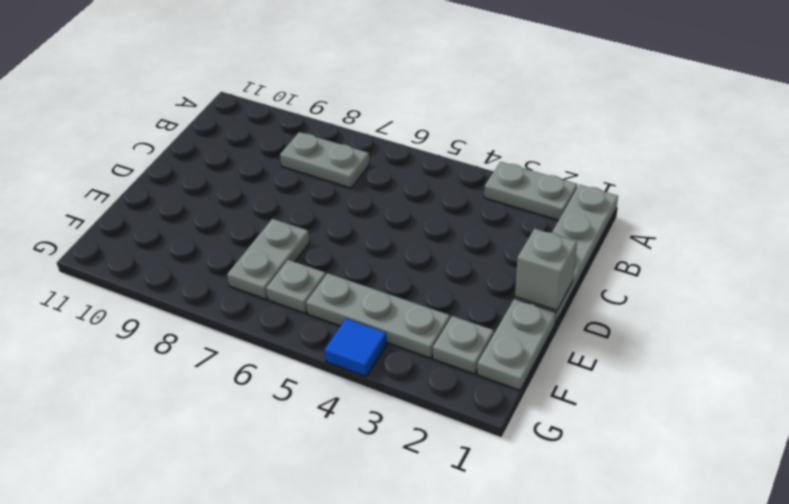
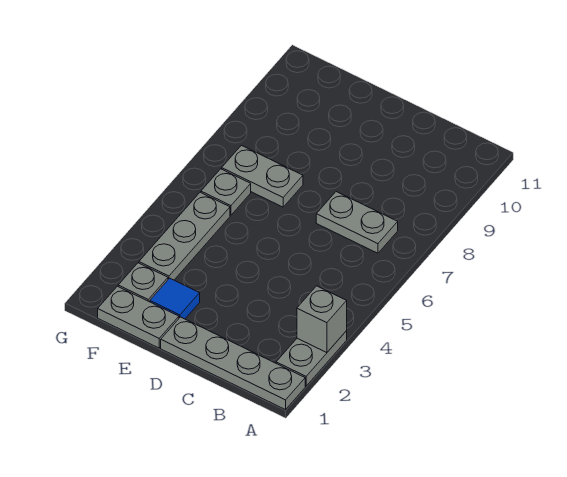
grey 1x2 plate [280,132,369,188] -> grey 1x2 plate turned to [316,192,398,253]
grey 1x1 brick [515,229,577,310] -> grey 1x1 brick moved to [297,286,347,353]
blue 1x1 tile [324,318,387,376] -> blue 1x1 tile moved to [150,278,200,319]

